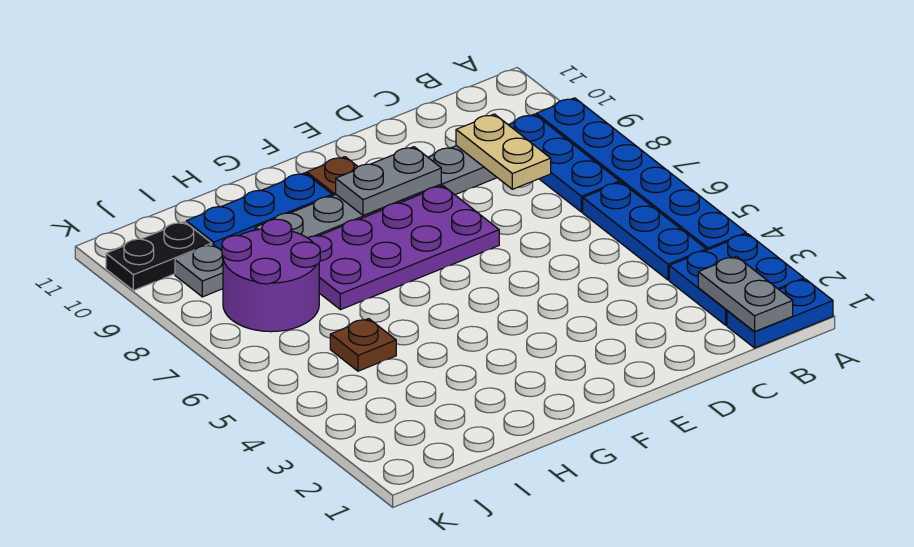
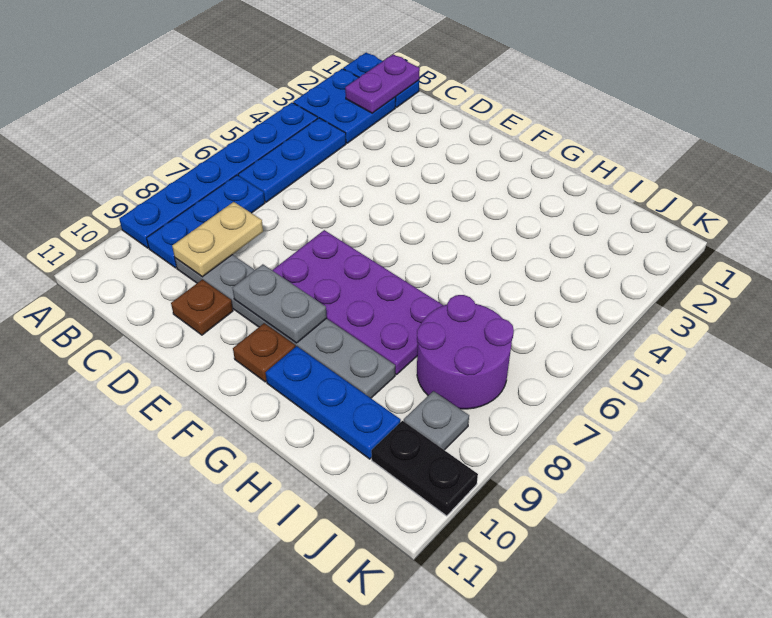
grey 1x2 plate [698,256,793,332] -> purple 1x2 plate [345,54,420,113]
brown 1x1 plate [330,319,396,371] -> brown 1x1 plate moved to [171,280,233,335]

